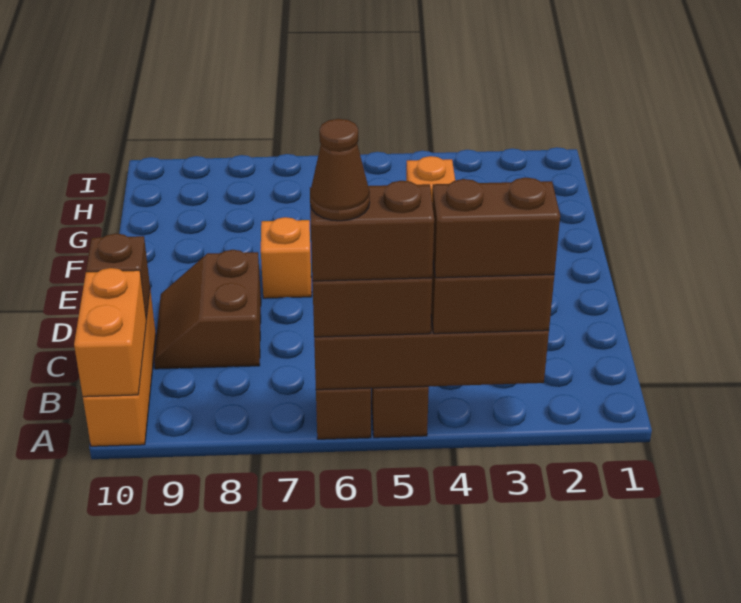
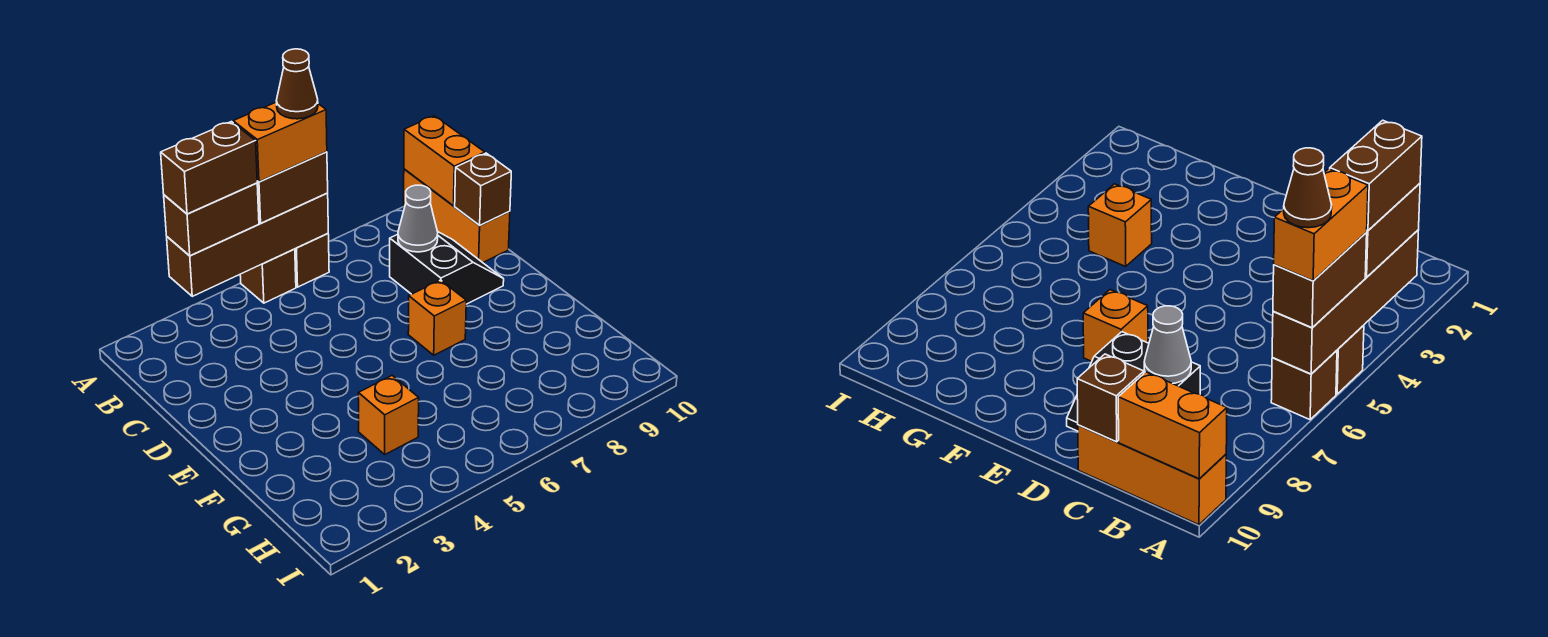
brown 1x2 brick [310,181,434,281] -> orange 1x2 brick [233,102,327,182]
brown 2x2 slope [154,250,261,369] -> black 2x2 slope [390,232,504,304]
none -> grey 1x1 cone [398,185,438,252]

